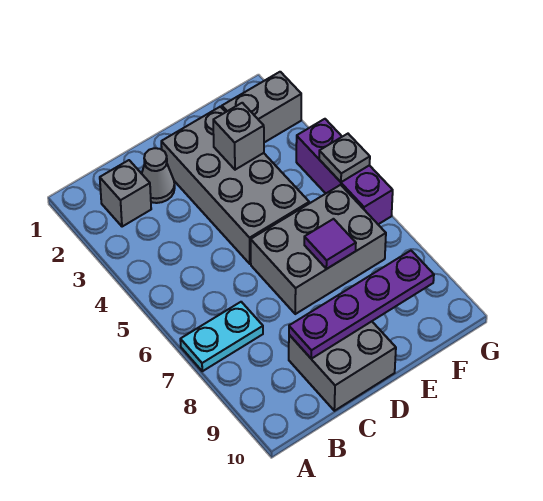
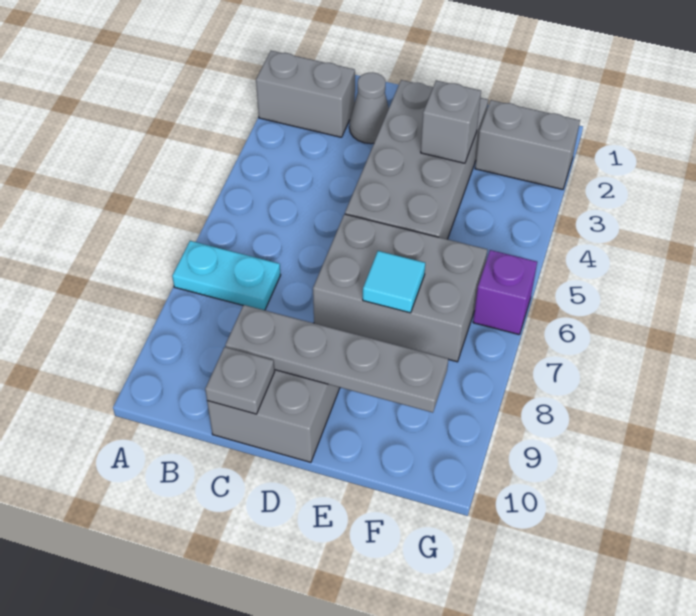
grey 1x1 brick [100,160,151,227] -> grey 1x2 brick [256,51,355,137]
purple 1x4 plate [289,251,434,359] -> grey 1x4 plate [225,305,448,413]
purple 1x1 tile [304,219,356,269] -> cyan 1x1 tile [363,251,425,313]
purple 1x3 brick [296,119,393,224] -> purple 1x1 brick [473,250,537,334]
grey 1x1 plate [319,134,370,182] -> grey 1x1 plate moved to [205,347,274,414]

